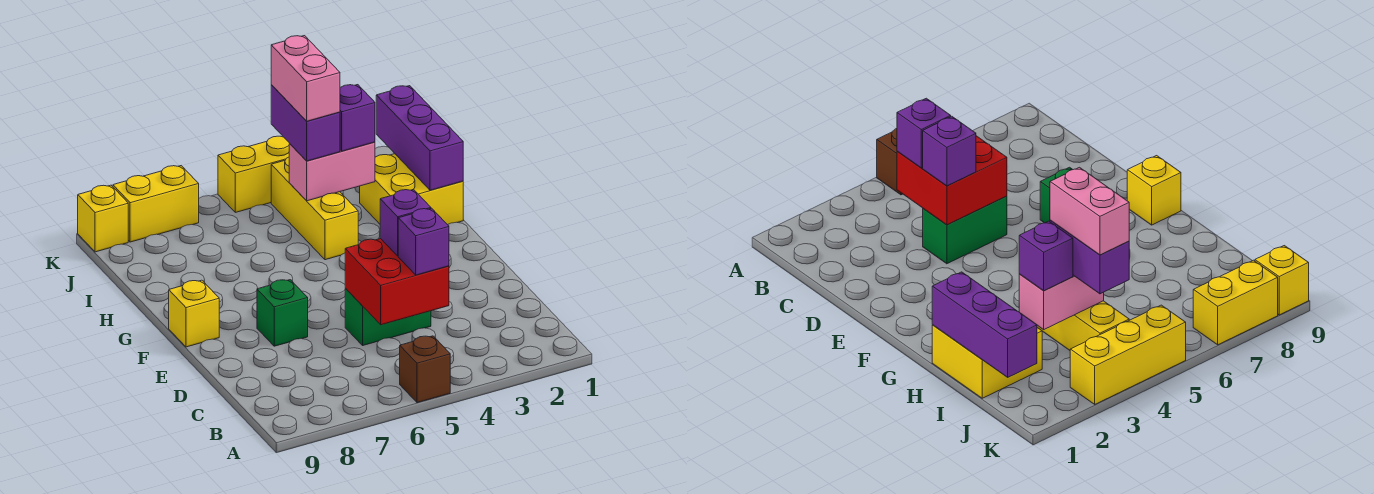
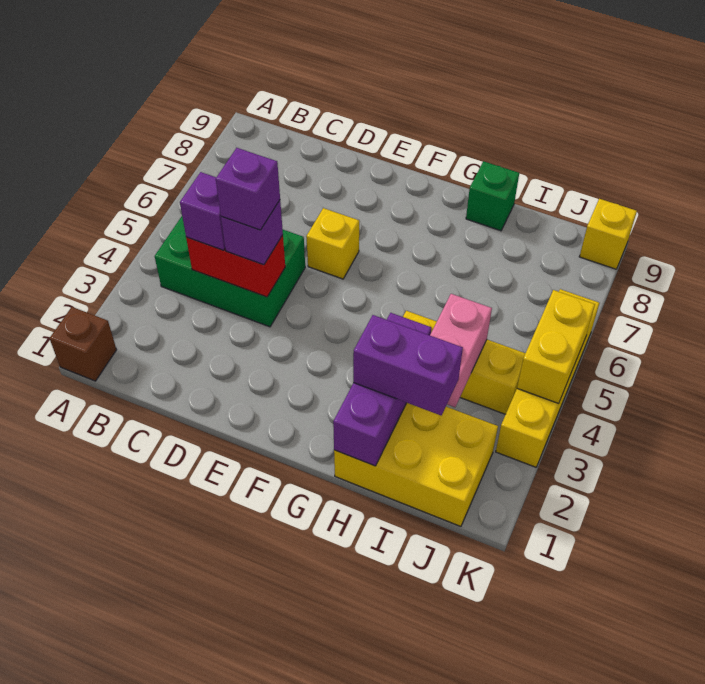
brown 1x1 brick [400,336,450,403] -> brown 1x1 brick moved to [50,307,117,381]
red 2x2 brick [345,238,449,325] -> red 1x2 brick [186,235,285,297]
green 1x2 brick [345,288,431,345] -> green 2x3 brick [155,217,305,327]
green 1x1 brick [257,280,308,346] -> green 1x1 brick moved to [466,161,519,231]
yellow 1x1 brick [169,280,219,347] -> yellow 1x1 brick moved to [306,208,359,279]
yellow 2x2 brick [359,154,463,225] -> yellow 2x3 brick [334,403,498,527]
purple 1x3 brick [376,86,463,190] -> purple 1x3 brick turned to [333,313,431,466]
purple 1x1 brick [340,85,375,151] -> purple 1x1 brick moved to [216,148,280,230]
purple 1x2 brick [271,85,340,161] -> purple 1x2 brick moved to [353,315,463,415]
pink 1x2 brick [271,36,340,121] -> none
yellow 1x3 brick [218,136,290,212] -> yellow 1x4 brick [496,289,599,467]
yellow 1x2 brick [113,166,199,242] -> yellow 1x2 brick moved to [517,290,595,403]

